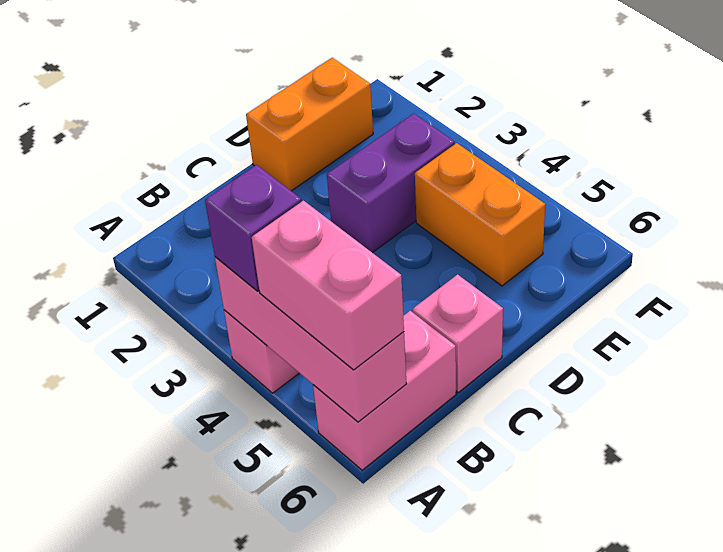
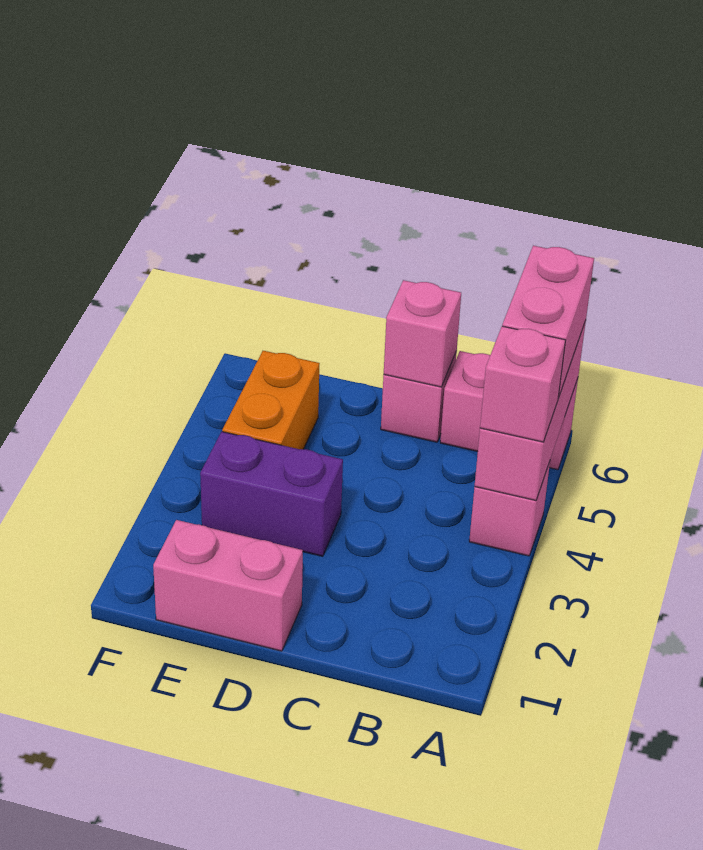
purple 1x1 brick [205,165,302,291] -> pink 1x1 brick [480,326,565,442]
none -> pink 1x1 brick [384,280,461,387]
orange 1x2 brick [246,58,373,191] -> pink 1x2 brick [153,520,303,651]

